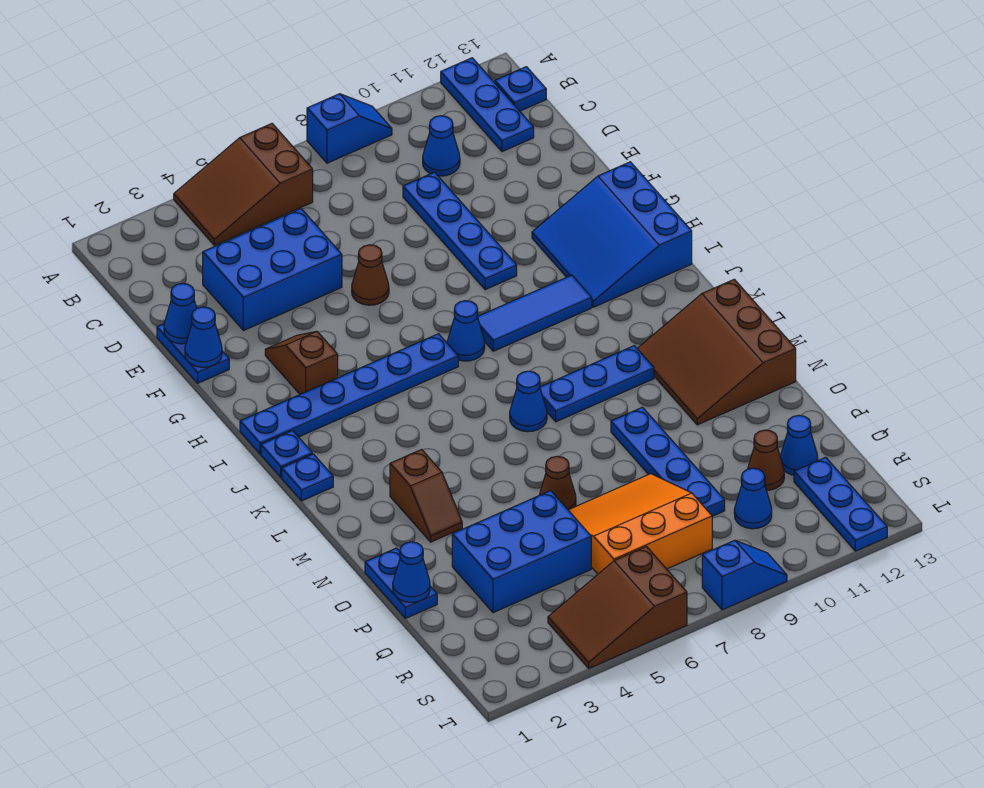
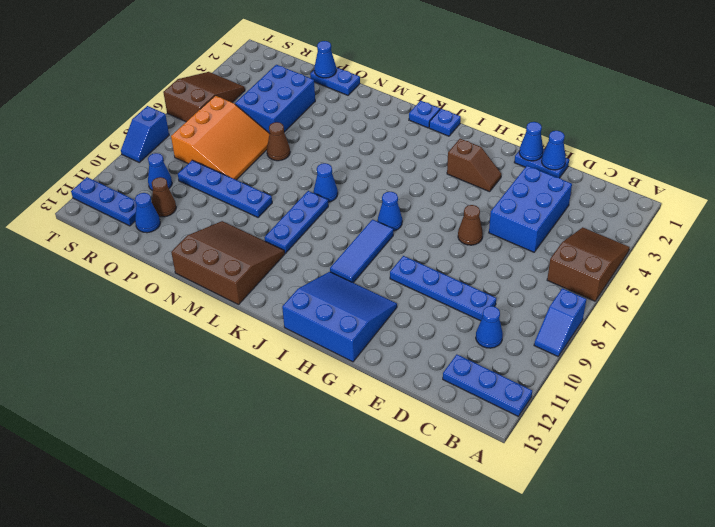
blue 1x1 plate [495,67,546,111] -> none
blue 1x6 plate [240,334,458,454] -> none
brown 1x2 slope [390,449,462,542] -> none

